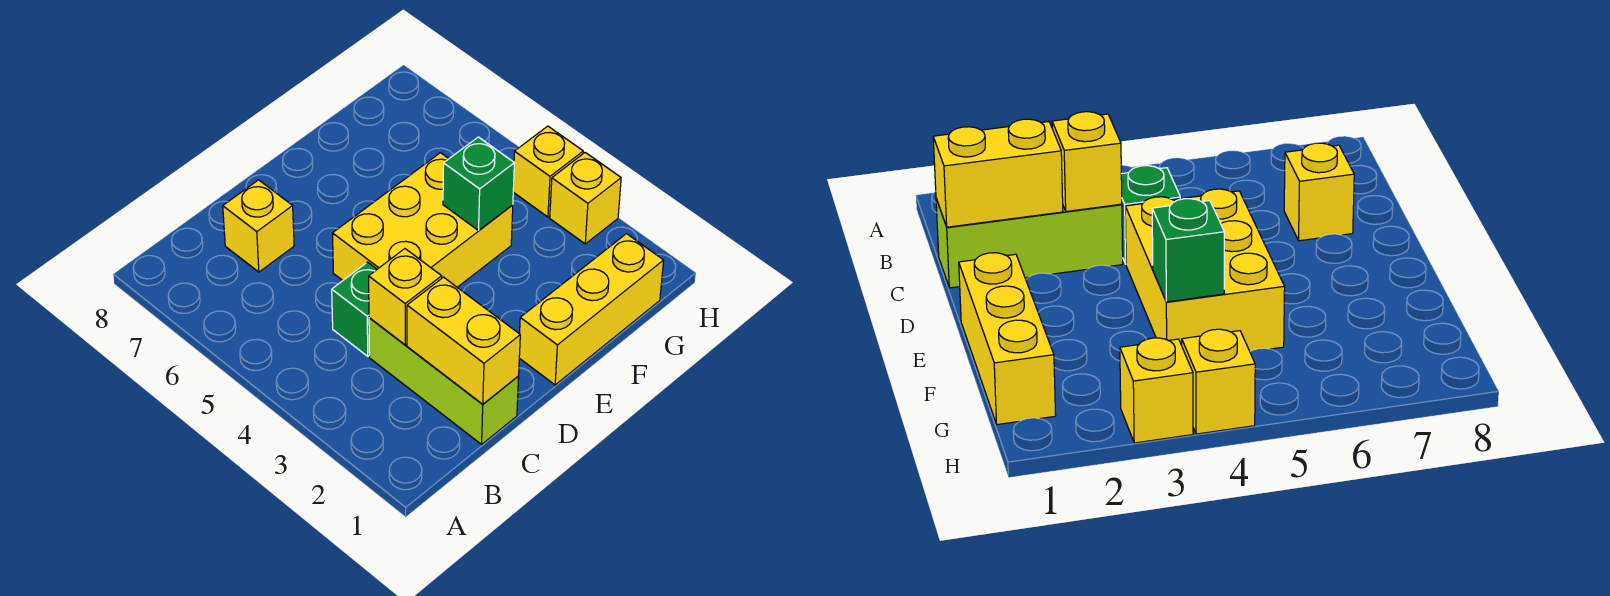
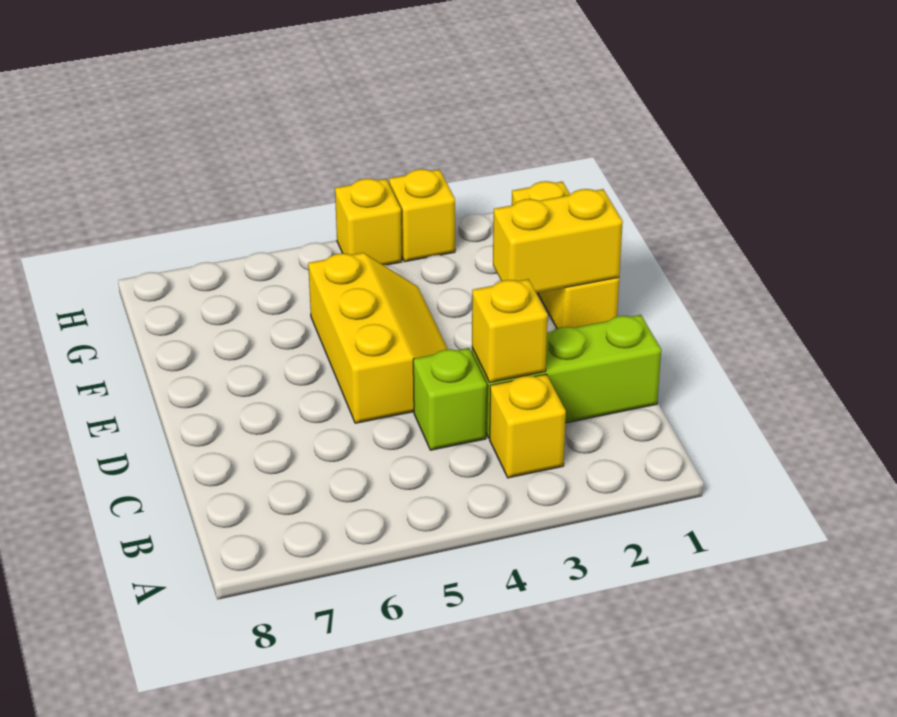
yellow 1x2 brick [407,277,520,404] -> yellow 1x2 brick moved to [493,189,623,293]
green 1x1 brick [332,262,377,356] -> lime 1x1 brick [413,348,487,450]
yellow 1x1 brick [223,180,294,272] -> yellow 1x1 brick moved to [490,374,566,478]
yellow 2x3 brick [332,153,513,287] -> yellow 2x3 slope [308,253,448,423]
green 1x1 brick [443,137,514,231] -> none

